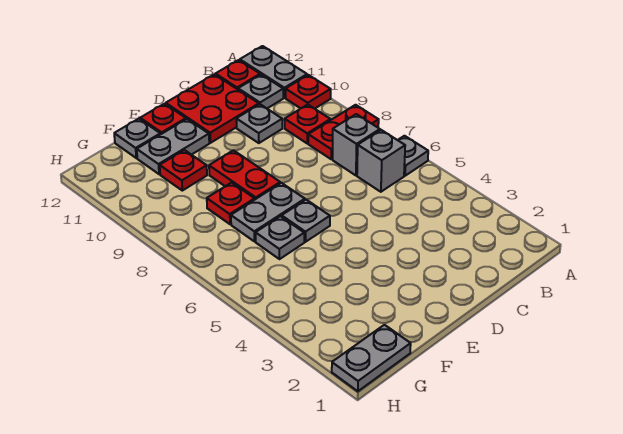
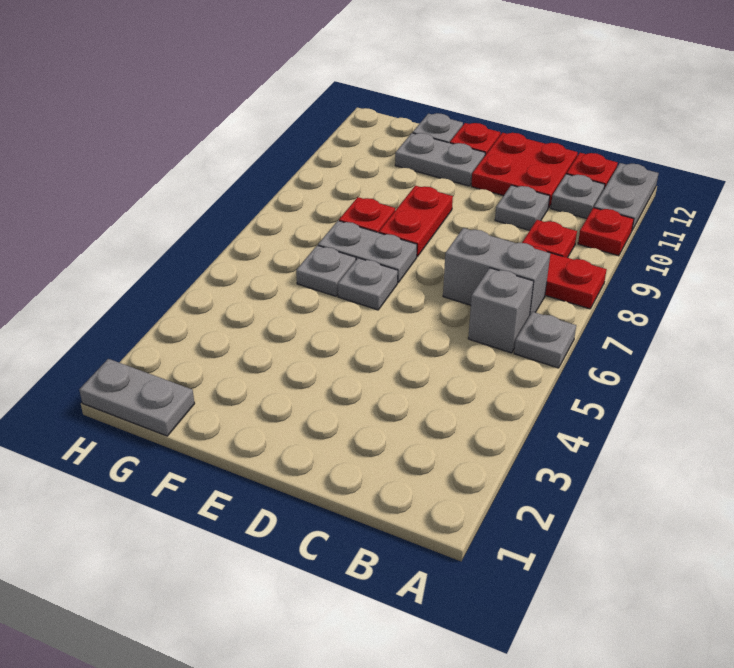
grey 1x1 brick [333,114,380,175] -> grey 1x2 brick [443,228,550,316]
red 1x1 plate [160,150,207,191] -> none

